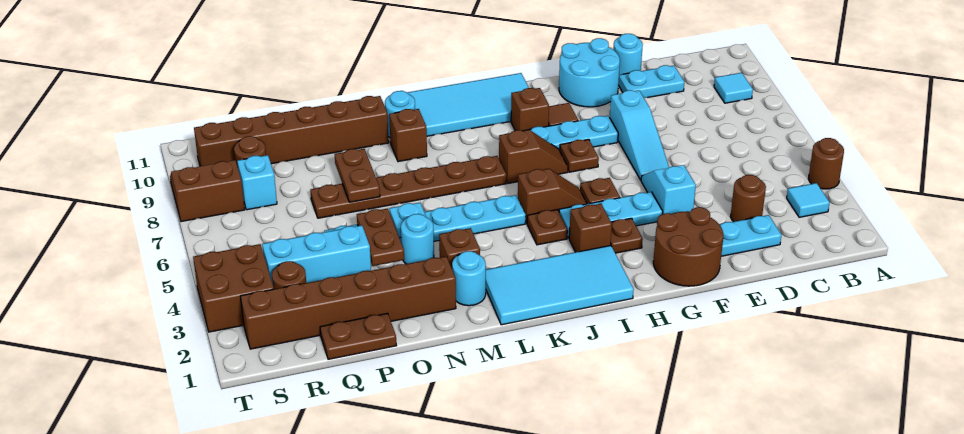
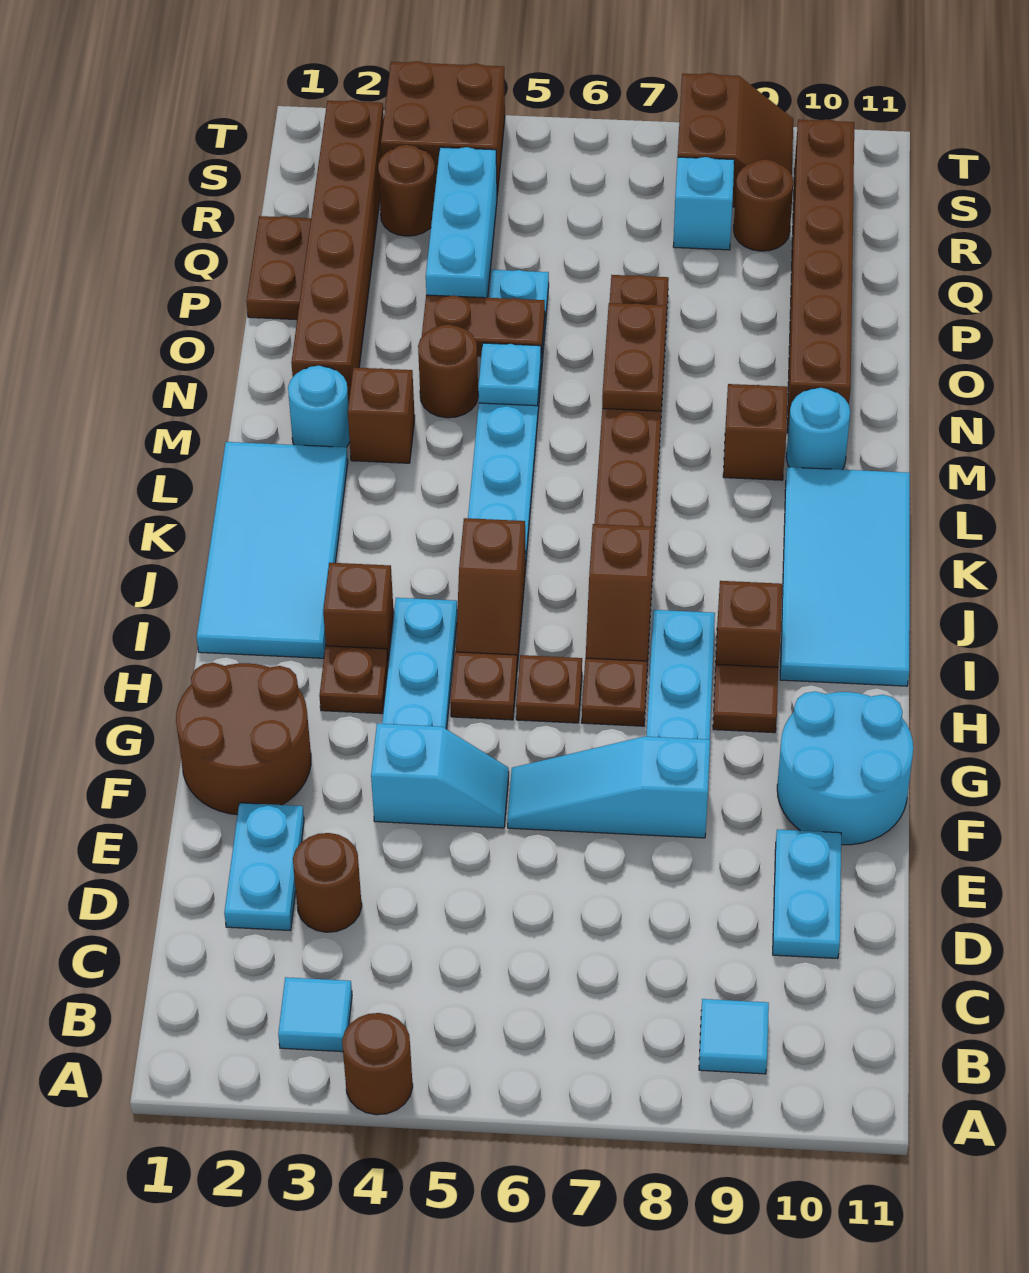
cyan 1x1 round brick [613,34,643,75] -> none
brown 1x1 plate [527,210,568,245] -> brown 1x1 plate moved to [516,655,582,723]
cyan 1x1 round brick [401,214,434,264] -> brown 1x1 round brick [418,324,478,418]
brown 1x2 plate [335,149,380,202] -> brown 1x2 plate turned to [602,303,667,411]

